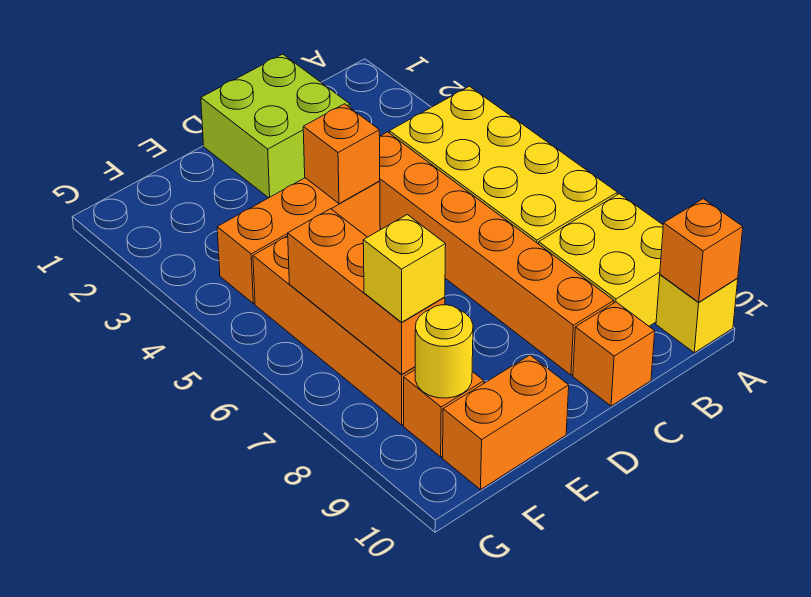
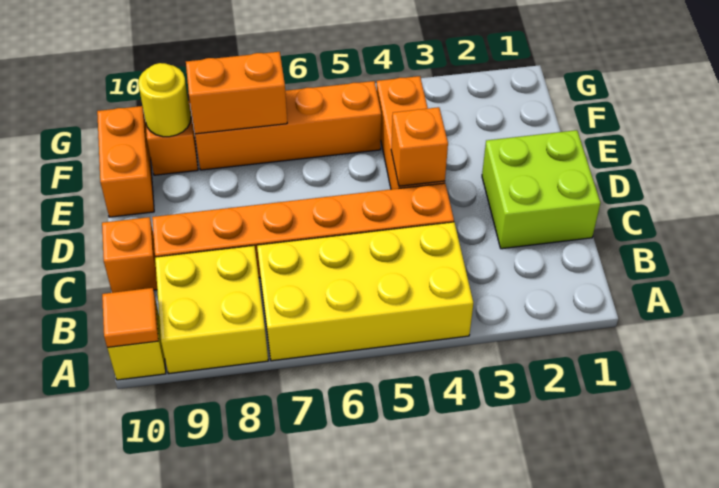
orange 1x1 brick [660,199,743,302] -> orange 1x1 tile [102,288,158,348]
orange 1x3 brick [288,209,445,374] -> orange 1x2 brick [186,52,287,134]
yellow 1x1 brick [363,215,446,322] -> none

